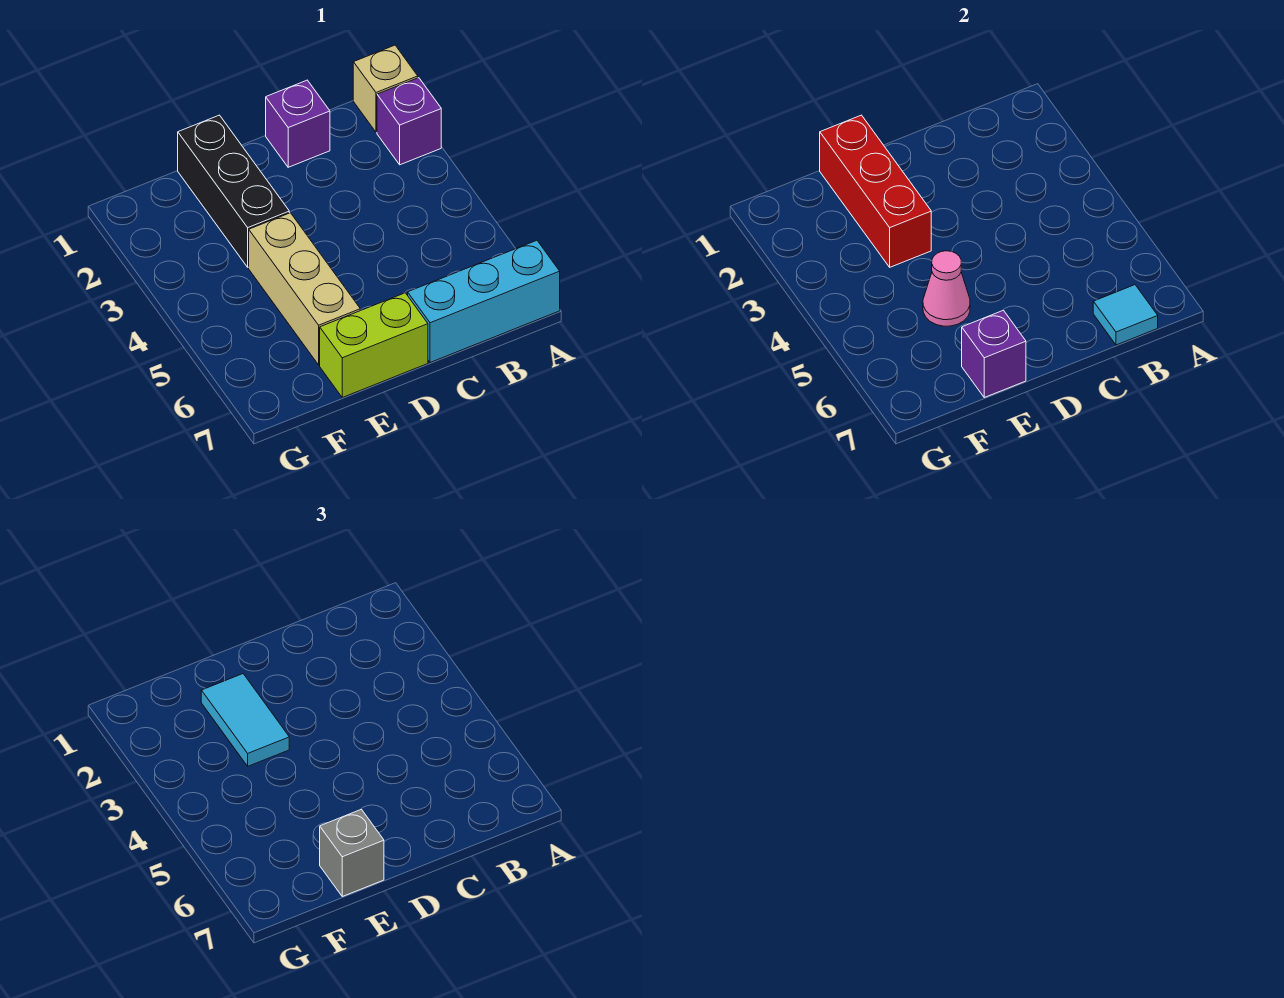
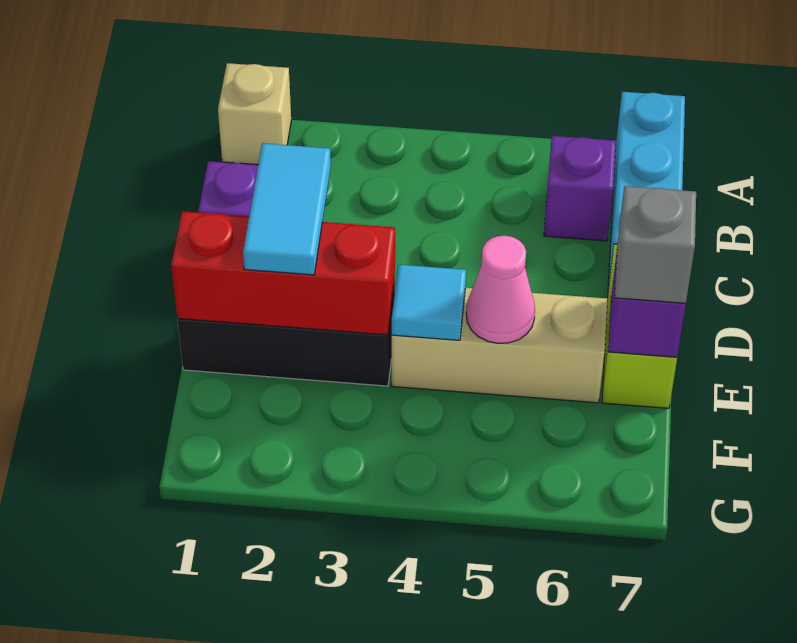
purple 1x1 brick [377,78,441,165] -> purple 1x1 brick moved to [544,136,616,241]
cyan 1x1 tile [1093,285,1158,345] -> cyan 1x1 tile moved to [392,265,466,340]
cyan 1x2 tile [201,674,289,766] -> cyan 1x2 tile turned to [243,143,331,275]

